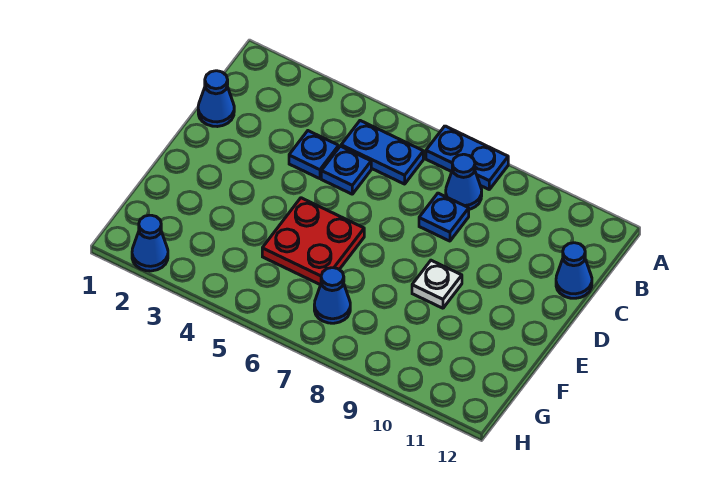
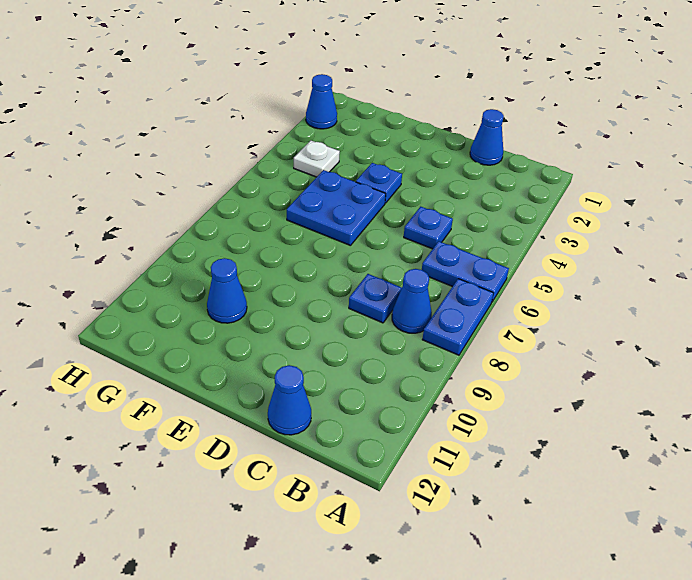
blue 1x2 plate [341,121,423,184] -> blue 1x2 plate turned to [422,241,509,302]
blue 1x1 plate [289,131,339,179] -> blue 1x1 plate moved to [356,163,402,203]
red 2x2 plate [262,198,364,285] -> blue 2x2 plate [287,170,386,246]
white 1x1 plate [412,260,462,308] -> white 1x1 plate moved to [294,141,340,177]
blue 1x1 cone [314,268,350,323] -> blue 1x1 cone moved to [207,258,247,323]

